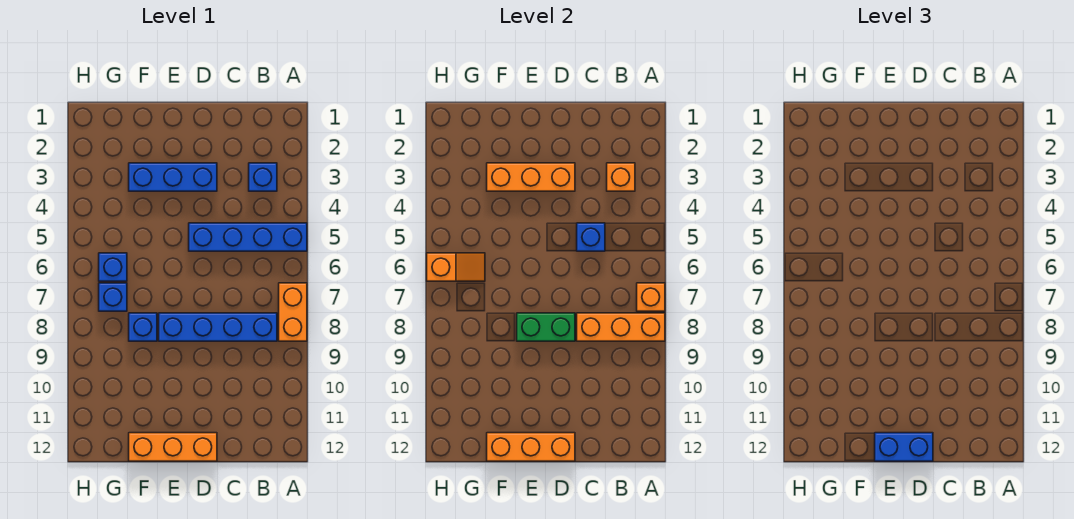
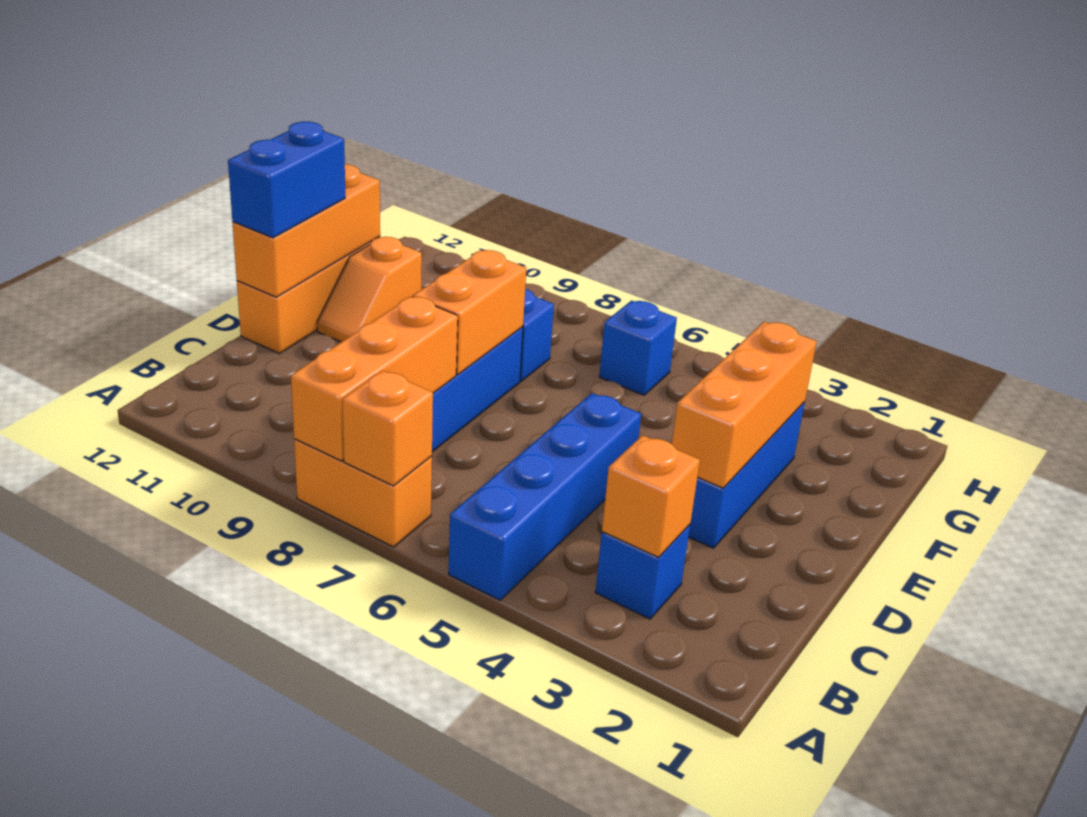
blue 1x1 brick [577,223,605,251] -> none
green 1x2 brick [517,313,575,341] -> orange 1x2 brick [413,250,526,375]
orange 1x2 slope [427,253,485,281] -> orange 1x2 slope moved to [317,237,422,342]
blue 1x1 brick [99,283,127,311] -> none

